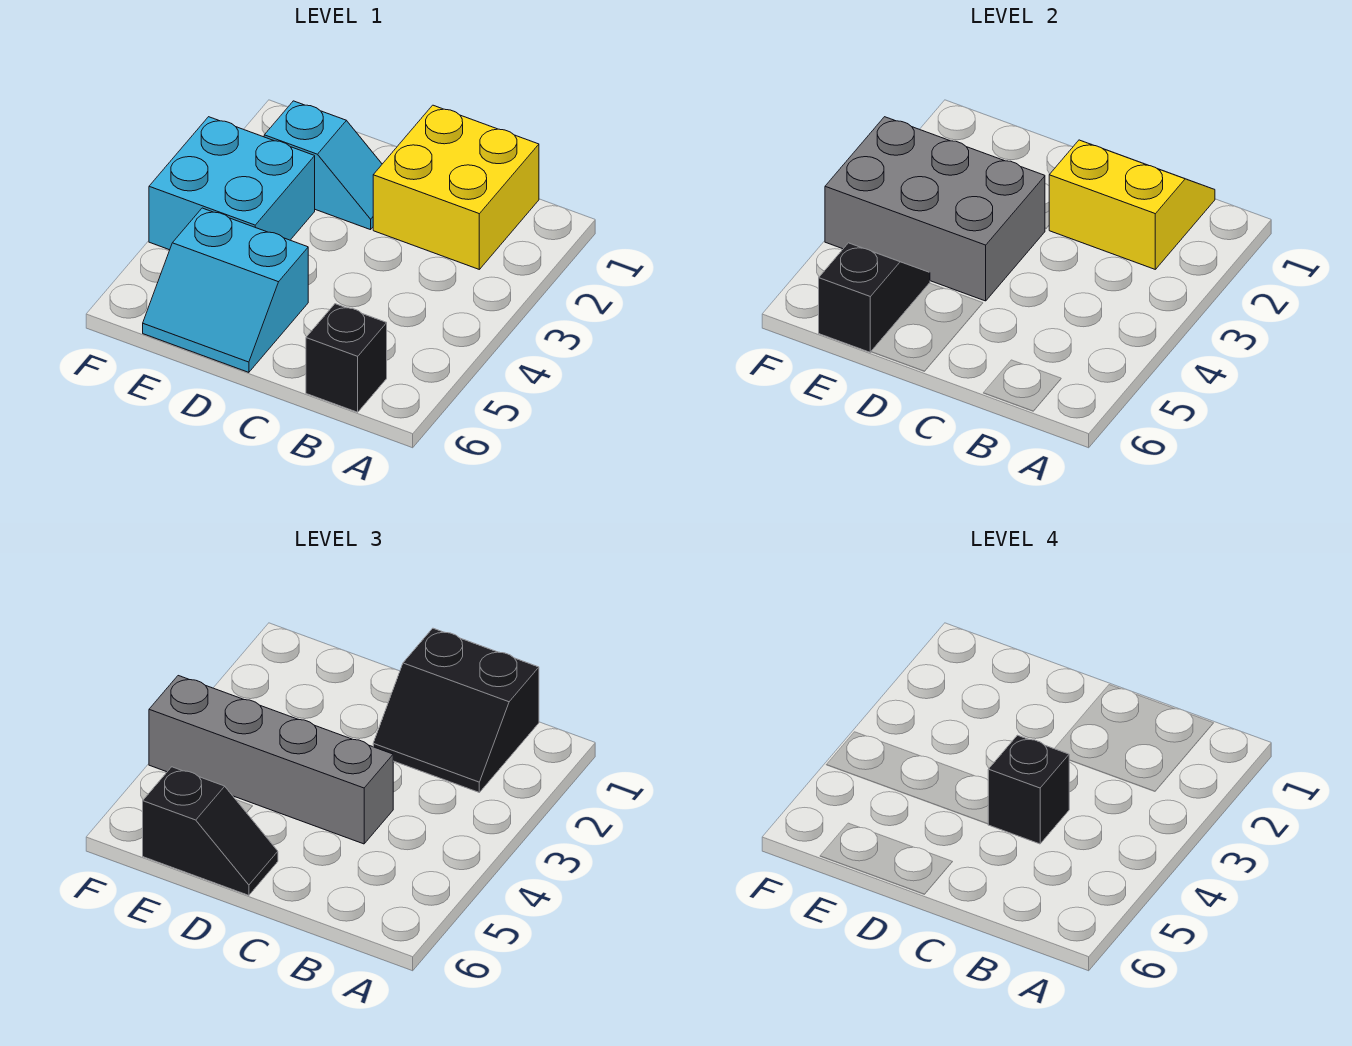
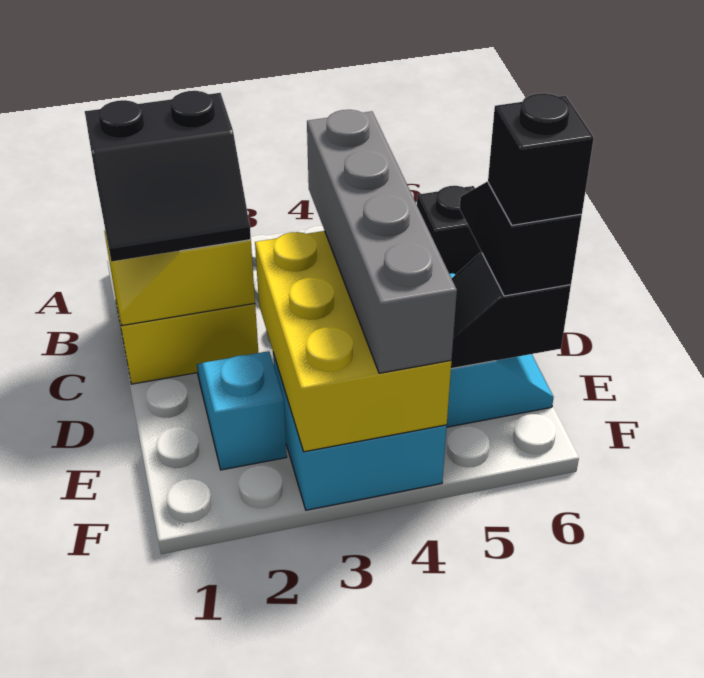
black 2x2 slope [373,628,539,792] -> black 2x2 slope turned to [85,91,251,262]
black 1x1 brick [988,735,1069,844] -> black 1x1 brick moved to [488,93,594,225]
grey 2x3 brick [825,117,1045,301] -> yellow 2x3 brick [255,231,452,452]

